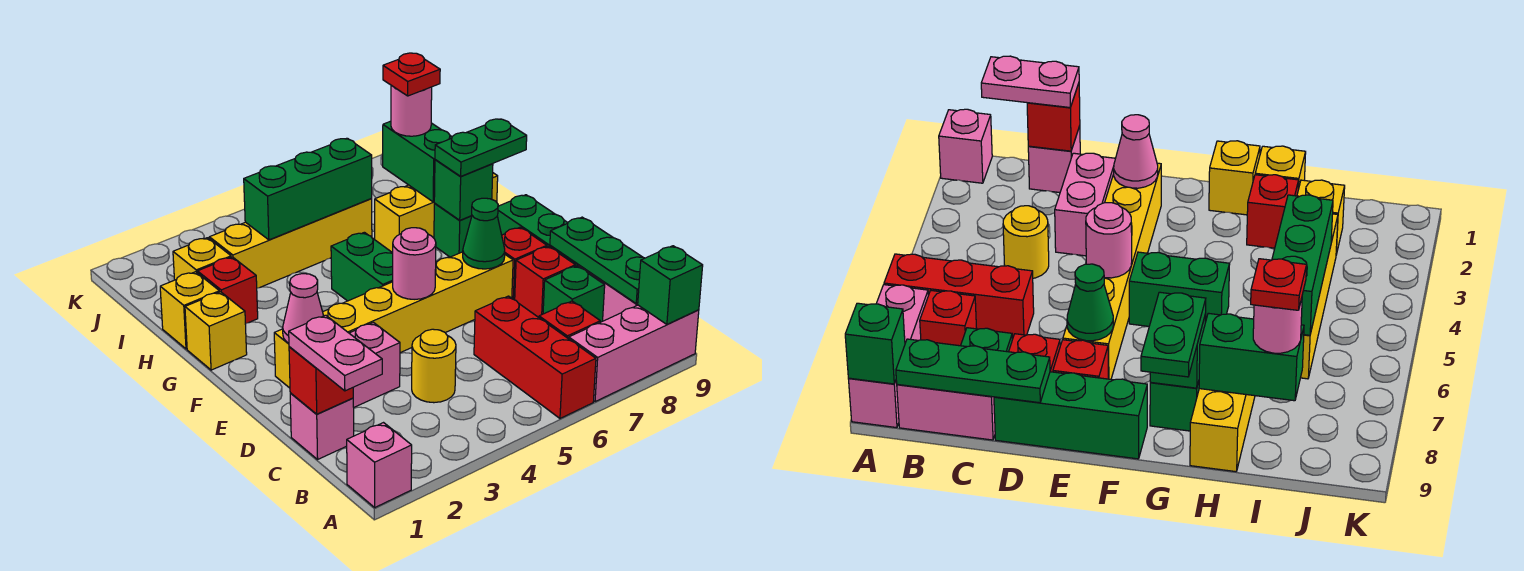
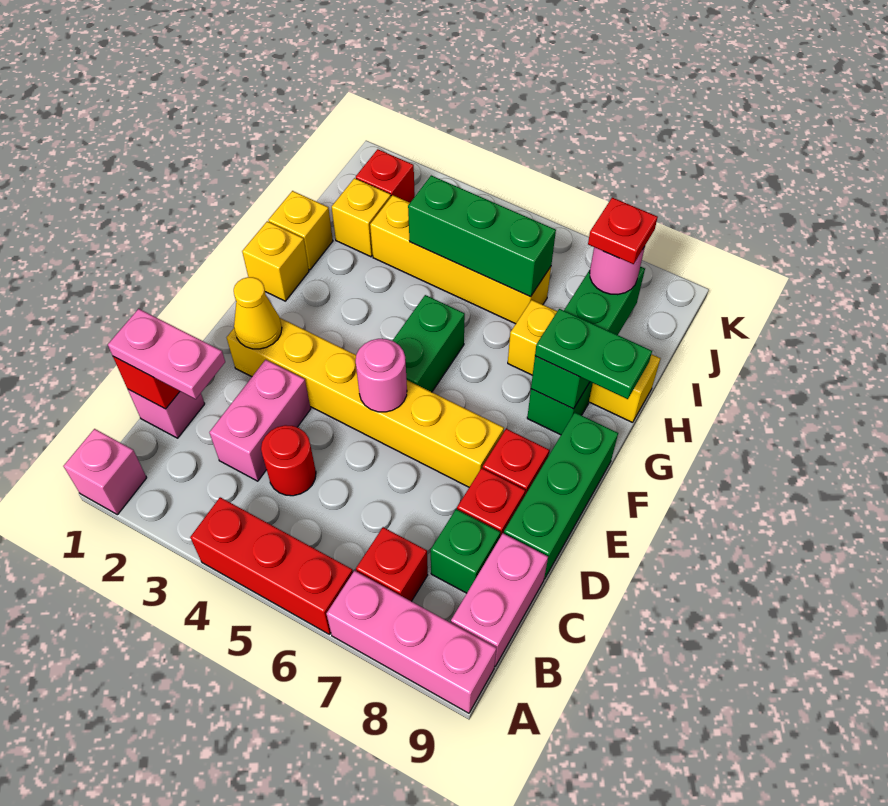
red 1x3 brick [474,296,596,418] -> red 1x3 brick turned to [190,497,353,634]
green 1x1 brick [637,246,703,324] -> none
pink 1x2 plate [289,315,382,391] -> pink 1x2 plate turned to [108,309,225,399]
green 1x3 plate [550,217,644,304] -> none
yellow 1x1 round brick [412,329,456,403] -> red 1x1 round brick [261,425,316,496]
pink 1x2 brick [349,323,400,407] -> pink 1x2 brick turned to [209,360,311,481]
pink 1x1 cone [283,274,324,343] -> yellow 1x1 cone [234,277,282,349]
green 1x1 cone [463,198,505,269] -> none
red 1x1 brick [197,257,258,324] -> red 1x1 brick moved to [356,149,415,203]

